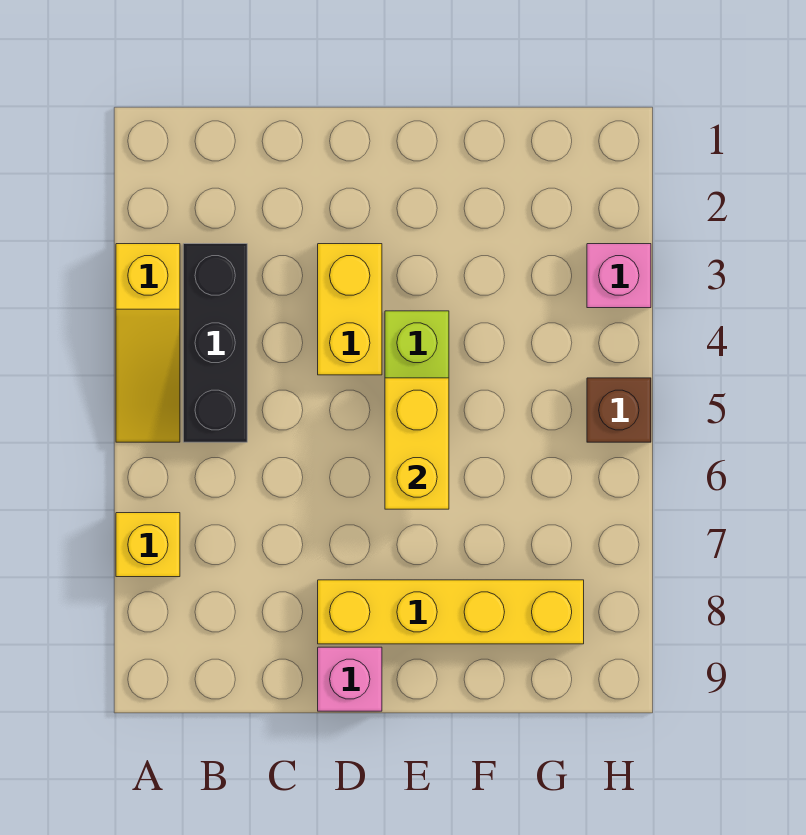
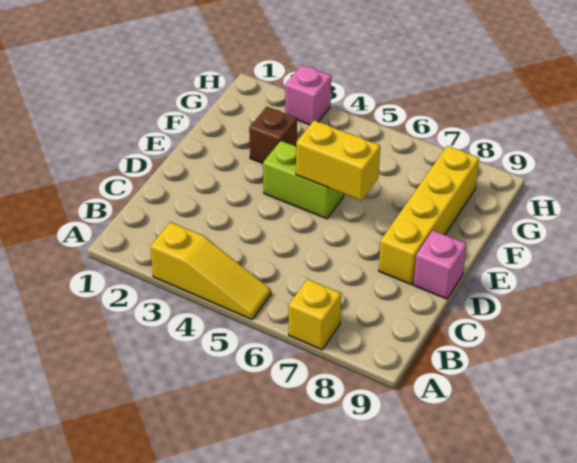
black 1x3 brick [183,244,247,442] -> none
yellow 1x2 brick [318,244,382,375] -> none
brown 1x1 brick [587,378,651,442] -> brown 1x1 brick moved to [249,107,297,163]

